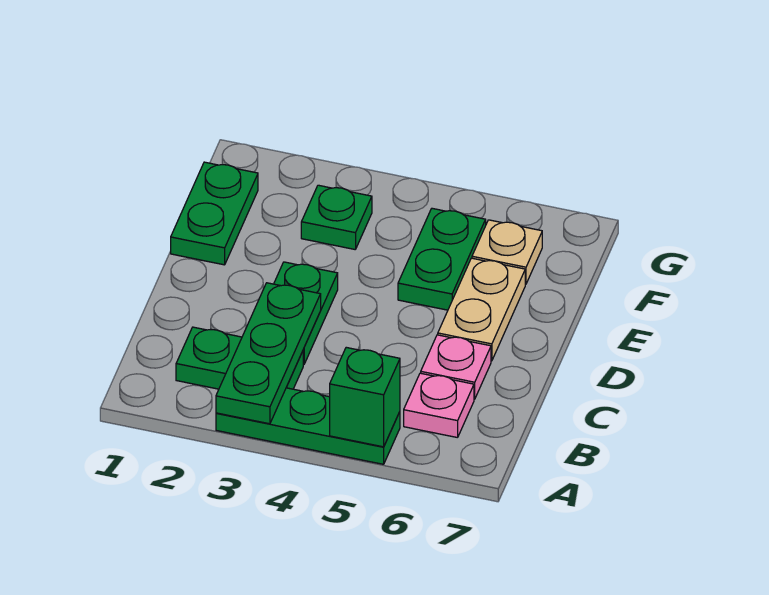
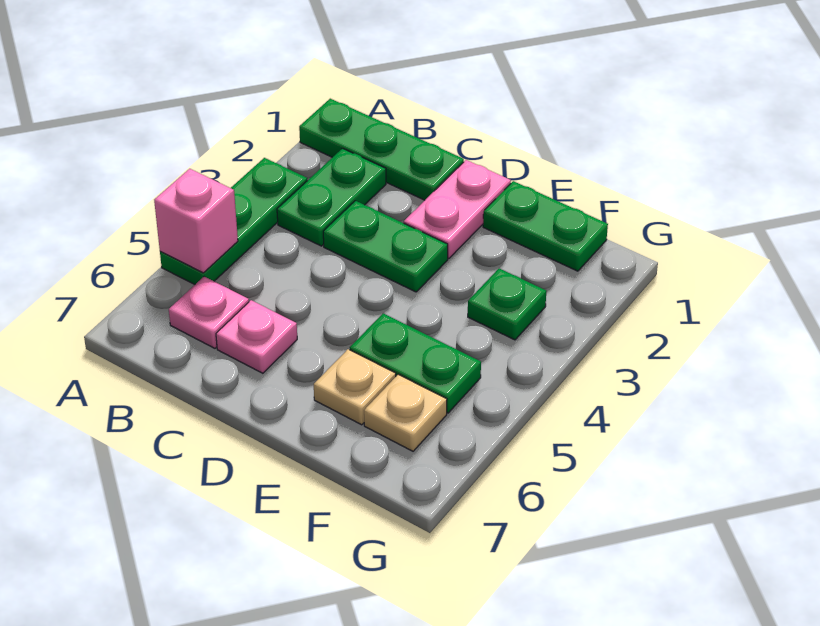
green 1x3 plate [216,283,321,424] -> green 1x3 plate moved to [299,99,464,200]
green 1x1 brick [330,347,400,447] -> pink 1x1 brick [154,169,238,273]
none -> pink 1x2 plate [404,160,511,259]
tan 1x2 plate [438,258,525,361] -> tan 1x1 plate [314,349,396,425]

